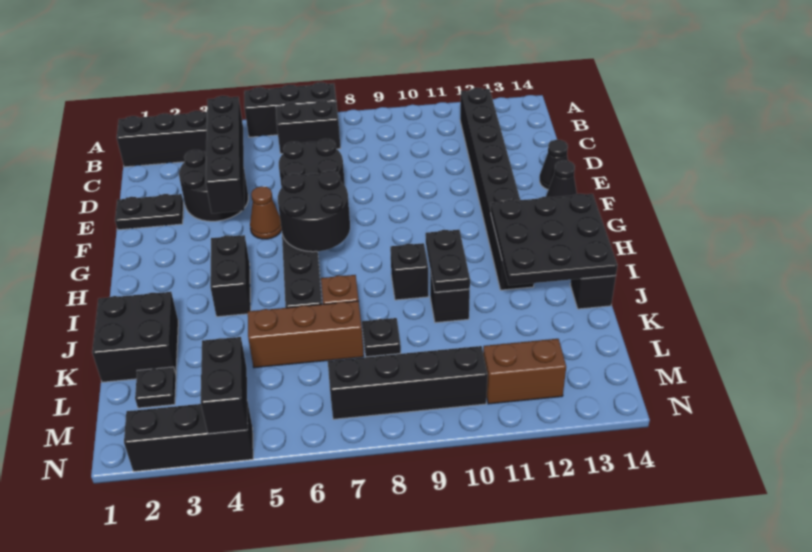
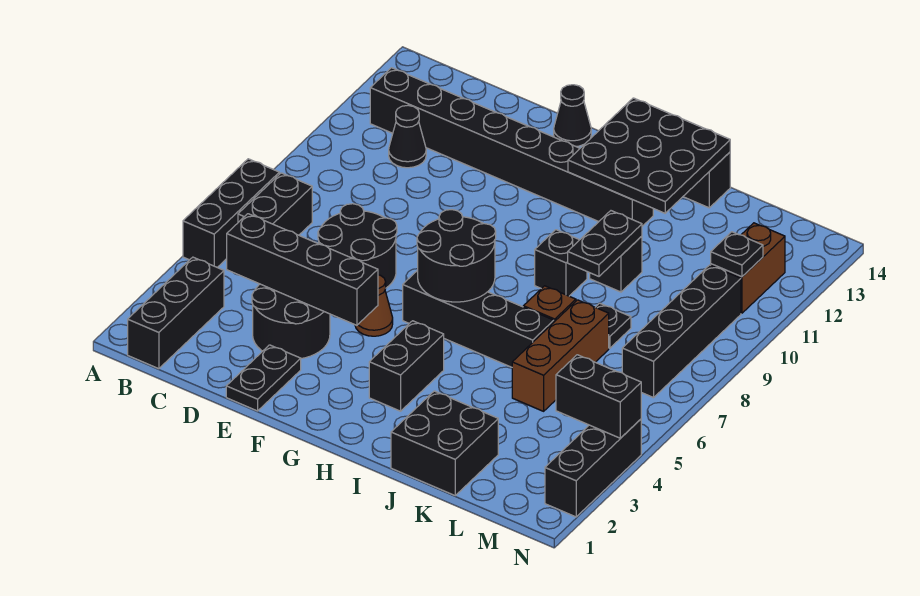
black 1x1 cone [540,140,568,190] -> black 1x1 cone moved to [389,105,426,168]
black 1x2 brick [210,235,251,317] -> black 1x2 brick turned to [369,321,444,411]
black 1x2 plate [426,230,470,292] -> black 1x2 plate turned to [568,211,642,276]
black 1x1 plate [135,367,176,408] -> black 1x1 plate moved to [711,232,763,277]

